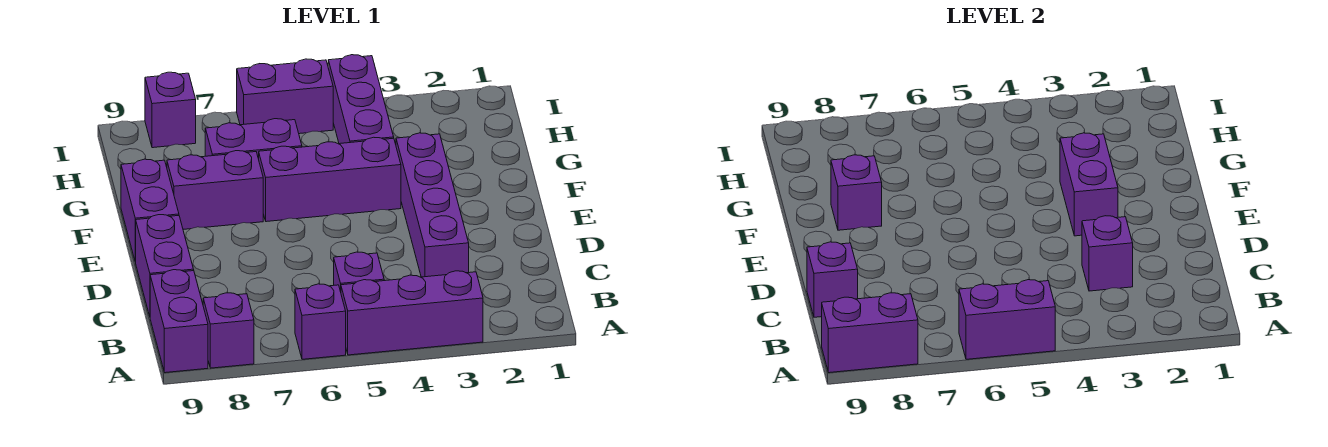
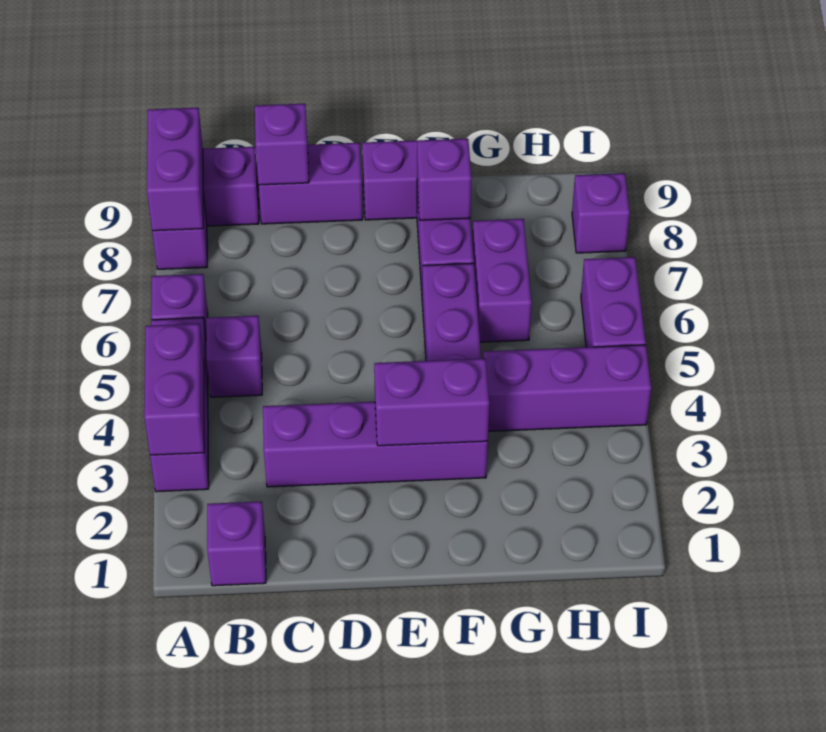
purple 1x2 brick [959,280,1055,359] -> purple 1x2 brick moved to [144,324,204,455]
purple 1x1 brick [1082,216,1133,291] -> purple 1x1 brick moved to [207,501,266,586]

